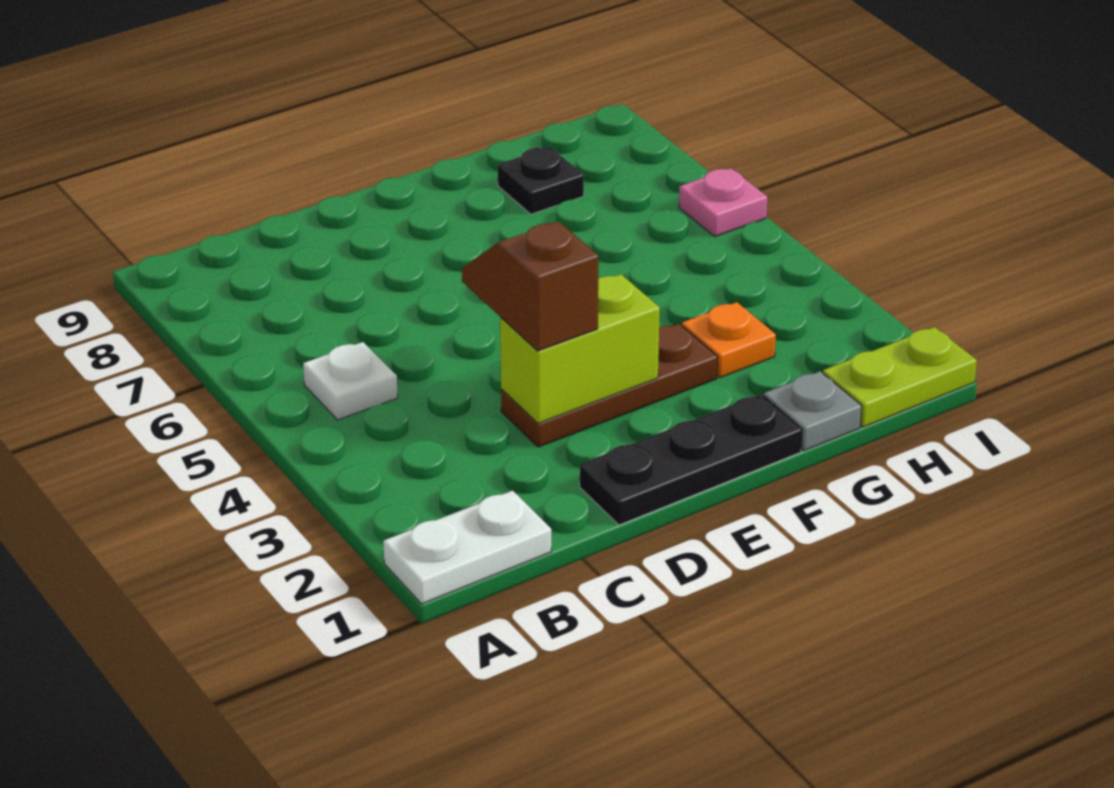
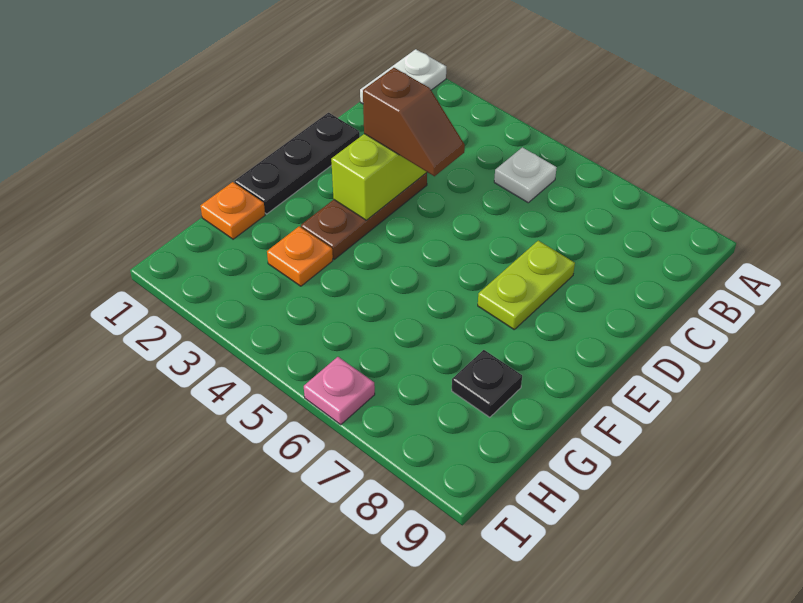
grey 1x1 plate [764,371,862,451] -> orange 1x1 plate [201,182,265,239]
lime 1x2 plate [823,327,977,427] -> lime 1x2 plate moved to [478,241,575,329]

